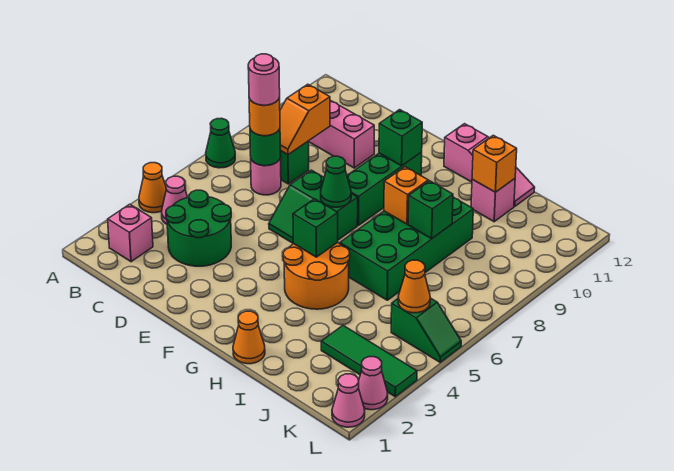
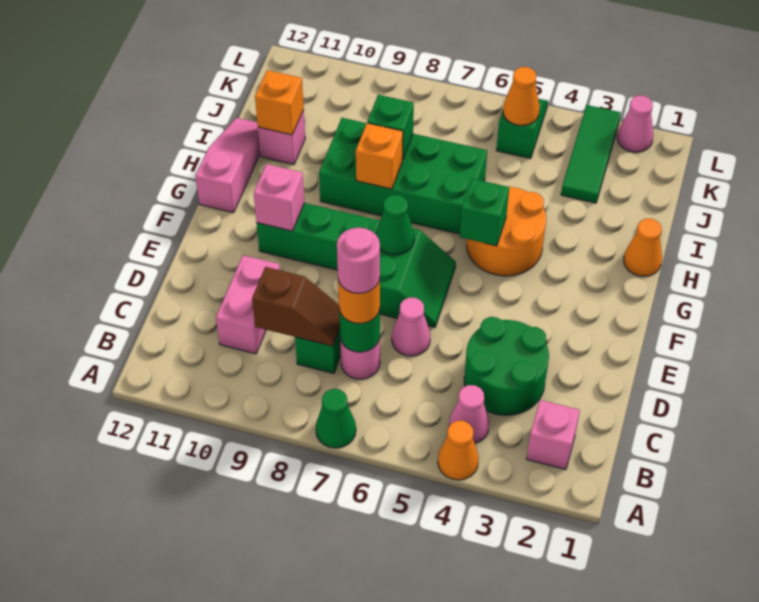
orange 1x2 slope [280,84,330,155] -> brown 1x2 slope [252,267,340,346]
green 1x1 brick [379,110,422,166] -> pink 1x1 brick [254,164,304,231]
pink 1x1 cone [332,374,365,427] -> pink 1x1 cone moved to [392,298,430,356]

